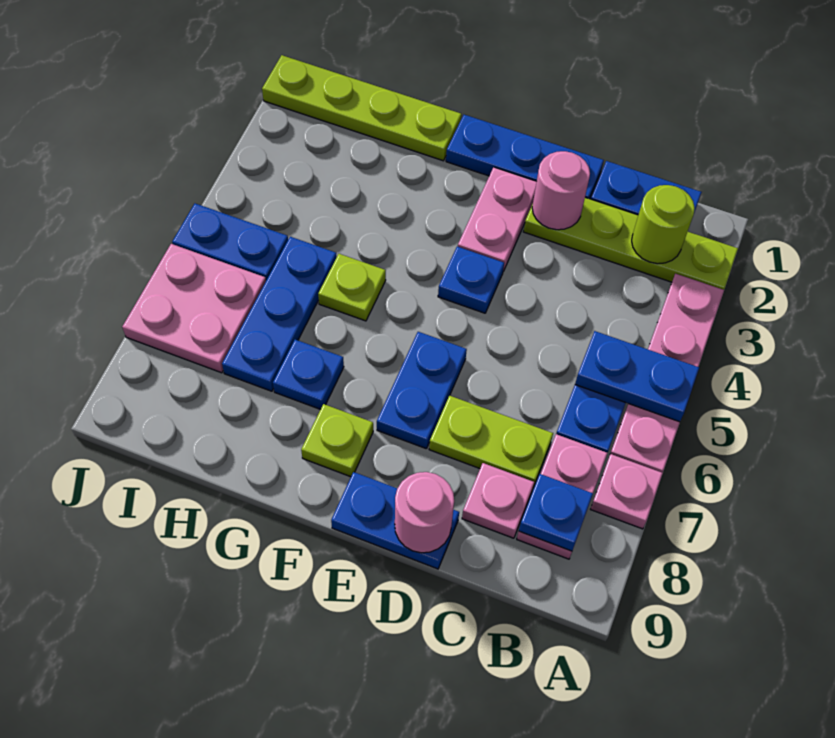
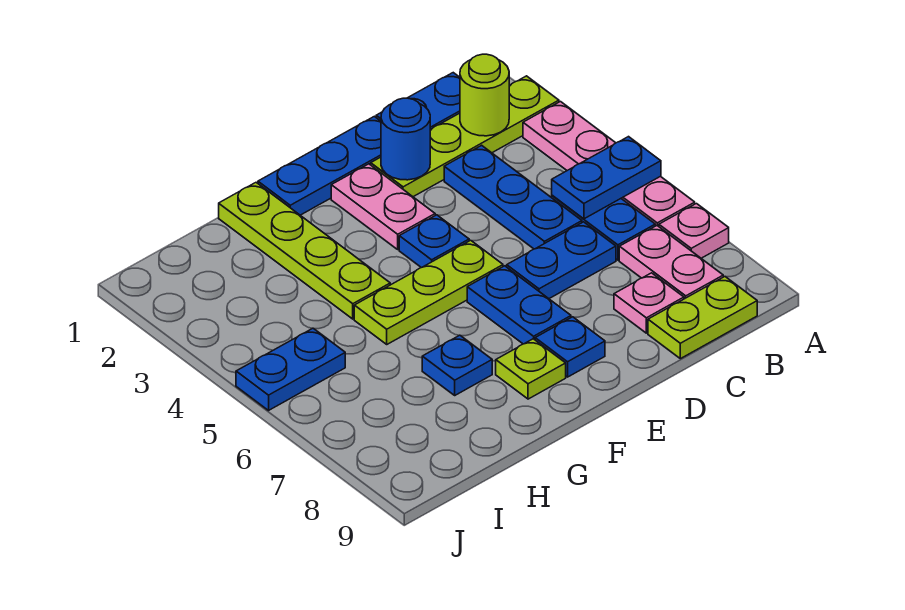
blue 1x1 plate [519,474,593,551] -> blue 1x1 plate moved to [535,317,605,377]
lime 1x2 plate [429,396,553,487] -> lime 1x2 plate moved to [648,277,757,359]
pink 1x1 round brick [532,151,590,230] -> blue 1x1 round brick [381,98,430,180]
blue 1x2 plate [331,472,459,569] -> blue 1x2 plate moved to [507,222,616,299]
pink 1x1 round brick [395,472,454,553] -> none
lime 1x4 plate [262,55,461,161] -> lime 1x4 plate turned to [219,183,390,319]
lime 1x1 plate [318,254,386,321] -> lime 1x3 plate [354,240,503,344]
blue 1x3 plate [222,237,337,391] -> blue 1x3 plate moved to [444,145,582,249]
pink 2x2 plate [122,244,266,373] -> none

